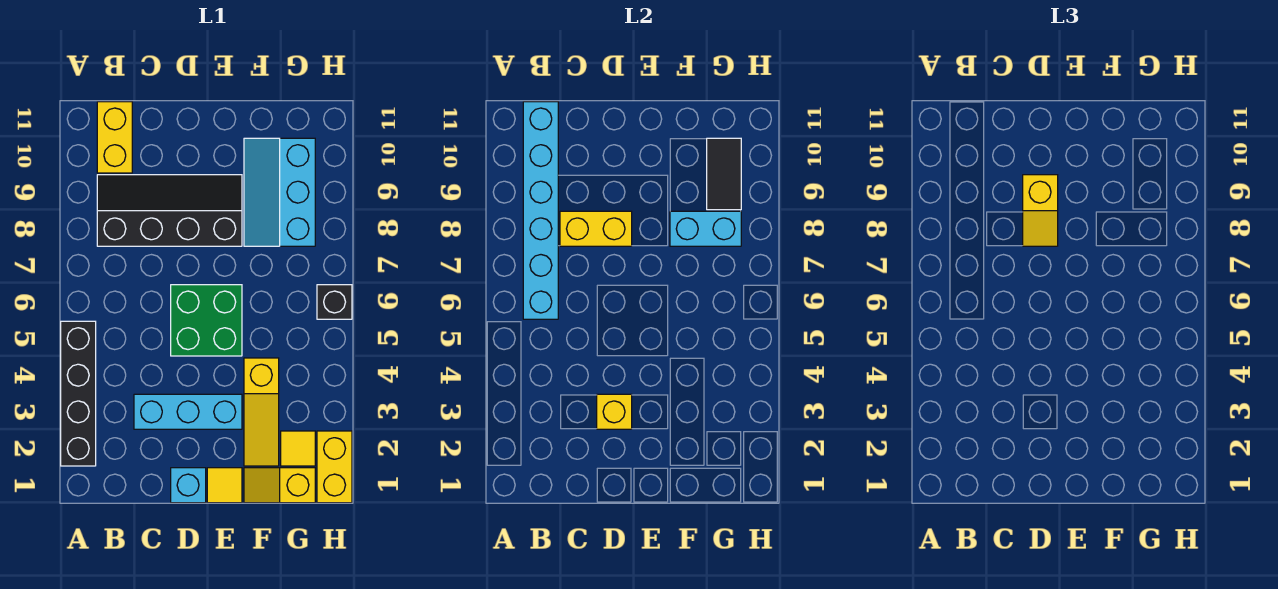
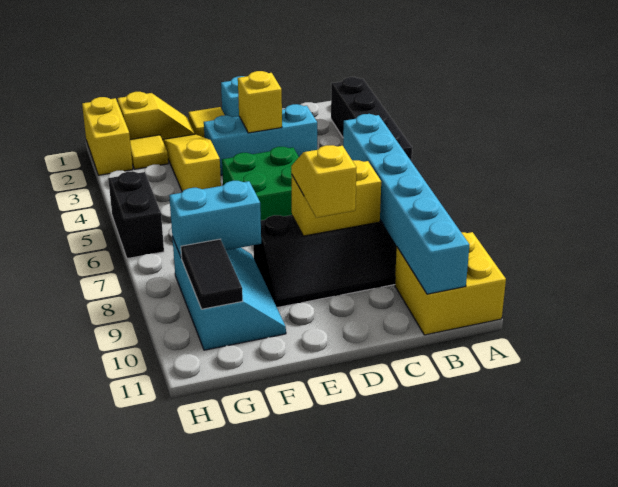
yellow 1x2 brick [97,102,132,173] -> yellow 2x2 brick [395,232,506,335]
black 1x1 brick [317,285,352,319] -> black 1x2 brick [108,171,164,259]

